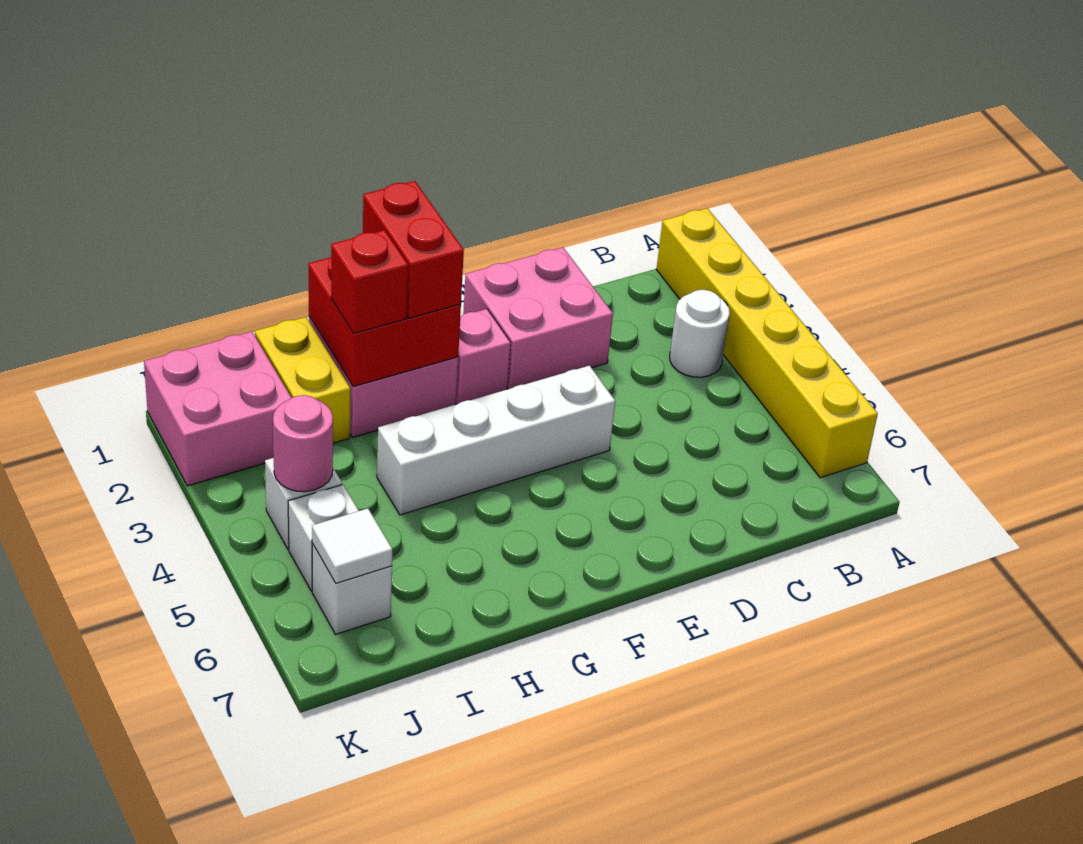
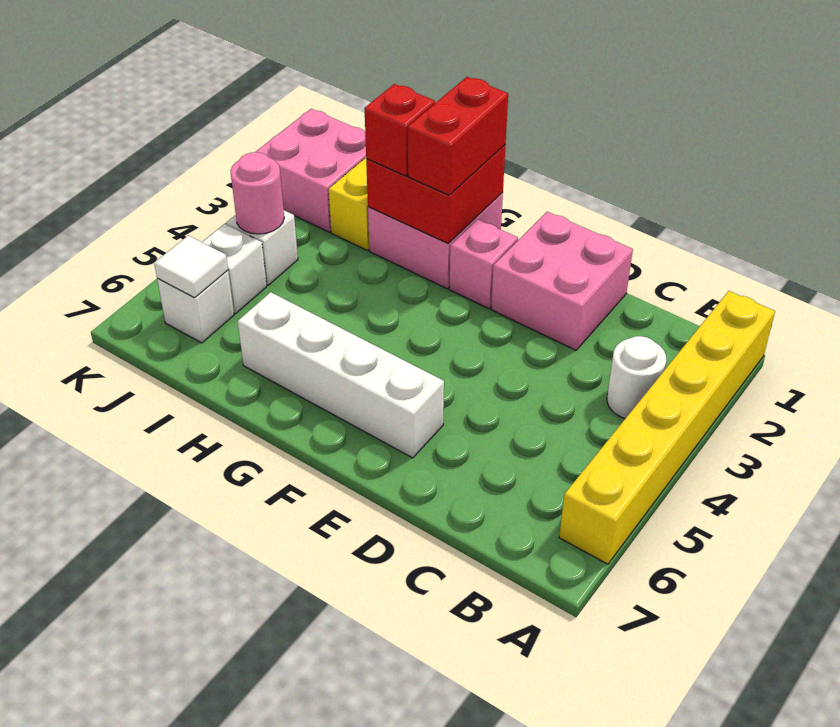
white 1x4 brick [377,366,615,515] -> white 1x4 brick moved to [238,292,444,458]

